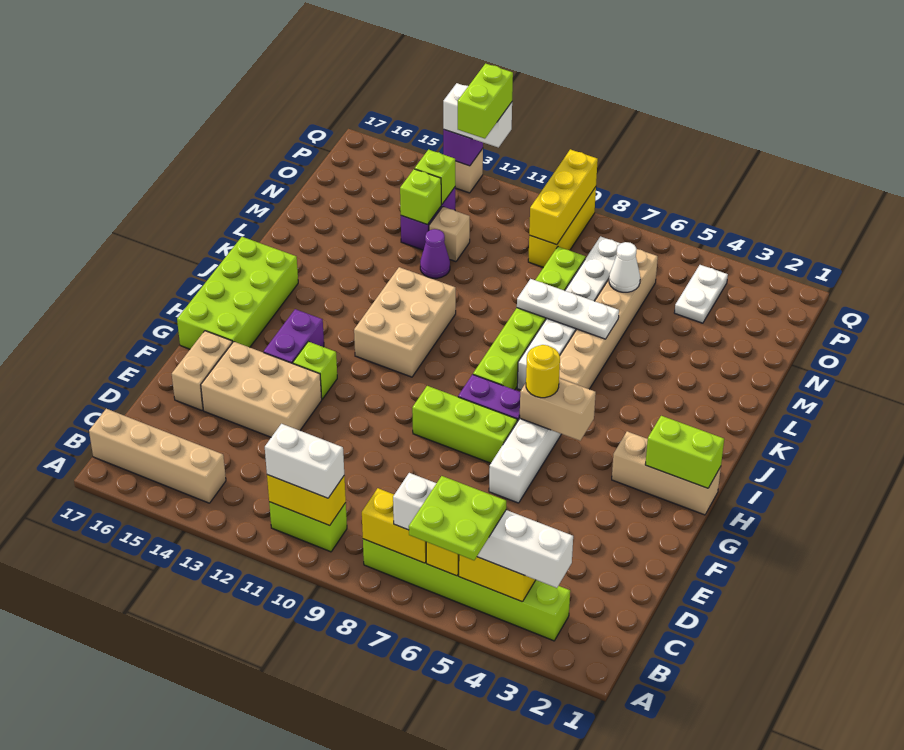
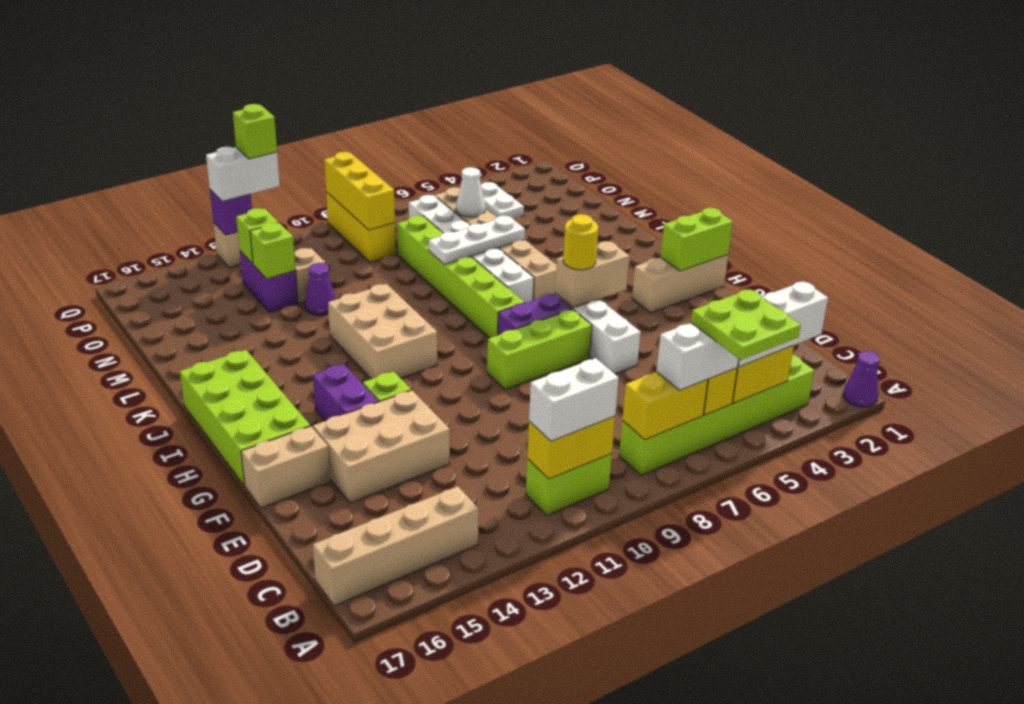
none -> purple 1x1 cone [844,351,880,407]
tan 1x2 brick [172,331,232,410] -> tan 1x2 brick turned to [241,426,330,508]
lime 1x2 brick [458,64,513,139] -> lime 1x1 brick [233,104,277,159]

